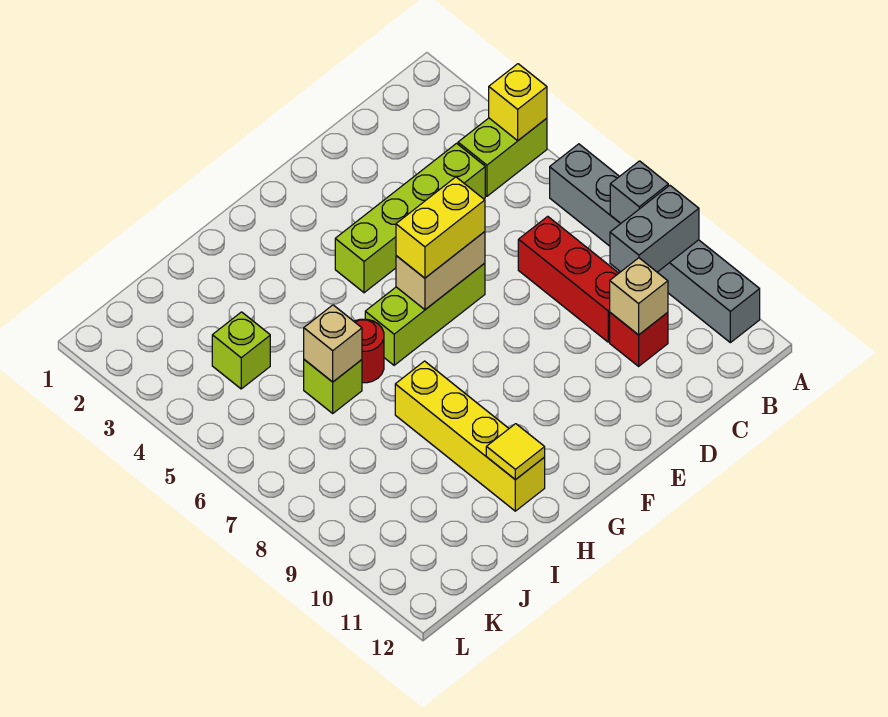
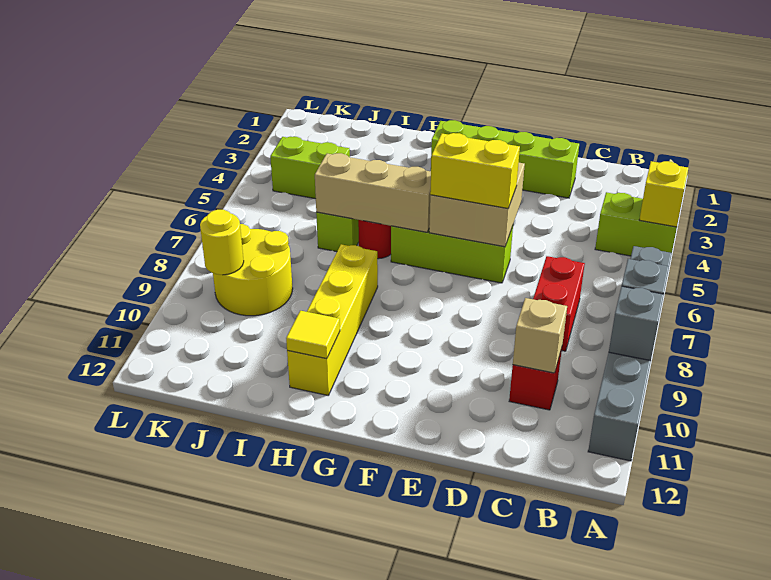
grey 1x2 brick [610,185,699,272] -> grey 1x1 brick [609,286,664,361]
lime 1x4 brick [335,143,485,293] -> lime 1x4 brick moved to [431,120,579,198]
red 1x3 brick [518,216,619,342] -> red 1x2 brick [533,256,585,351]
tan 1x2 brick [396,232,485,310] -> tan 2x2 brick [429,163,525,247]
tan 1x1 brick [304,305,362,382] -> tan 1x3 brick [315,153,431,232]
lime 1x1 brick [212,312,270,389] -> lime 1x2 brick [270,137,350,199]
none -> yellow 2x2 round brick [213,224,293,316]
none -> yellow 1x1 round brick [200,210,244,275]

